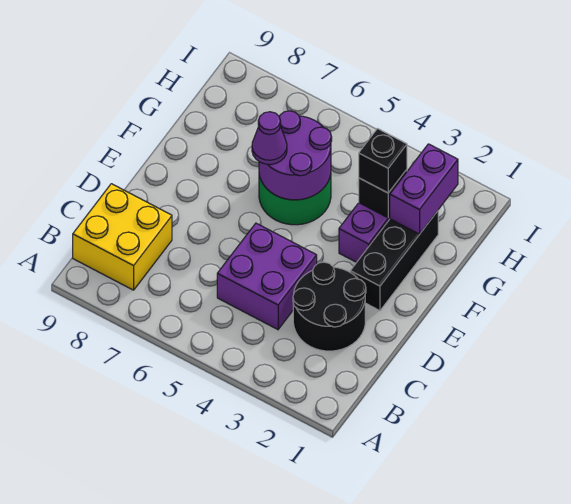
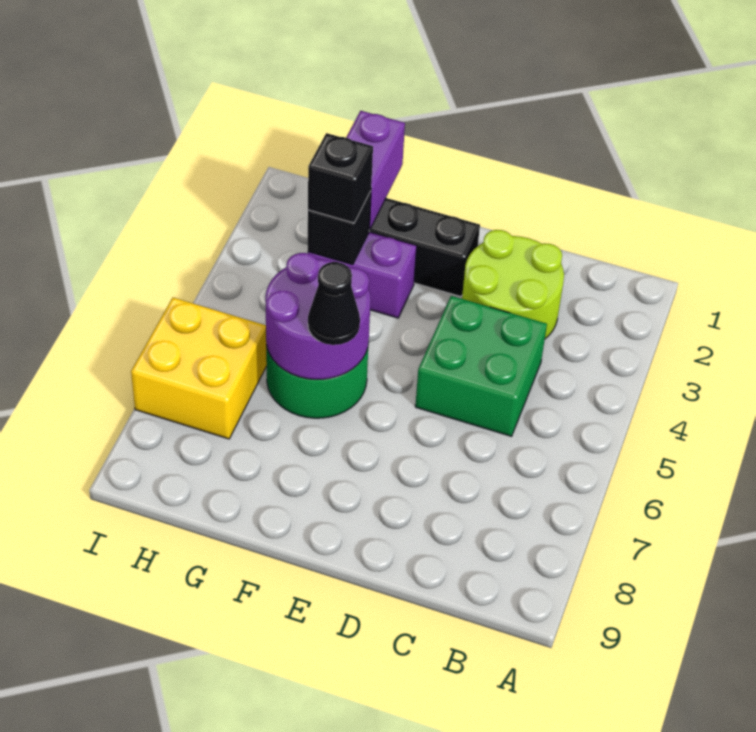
yellow 2x2 brick [73,184,172,290] -> yellow 2x2 brick moved to [131,298,267,439]
black 2x2 round brick [293,262,366,351] -> lime 2x2 round brick [462,230,564,339]
purple 2x2 brick [217,223,317,329] -> green 2x2 brick [415,296,547,436]
purple 1x1 cone [252,112,287,164] -> black 1x1 cone [308,262,360,345]
purple 1x2 brick [390,144,458,234] -> purple 1x2 brick turned to [346,111,405,230]

